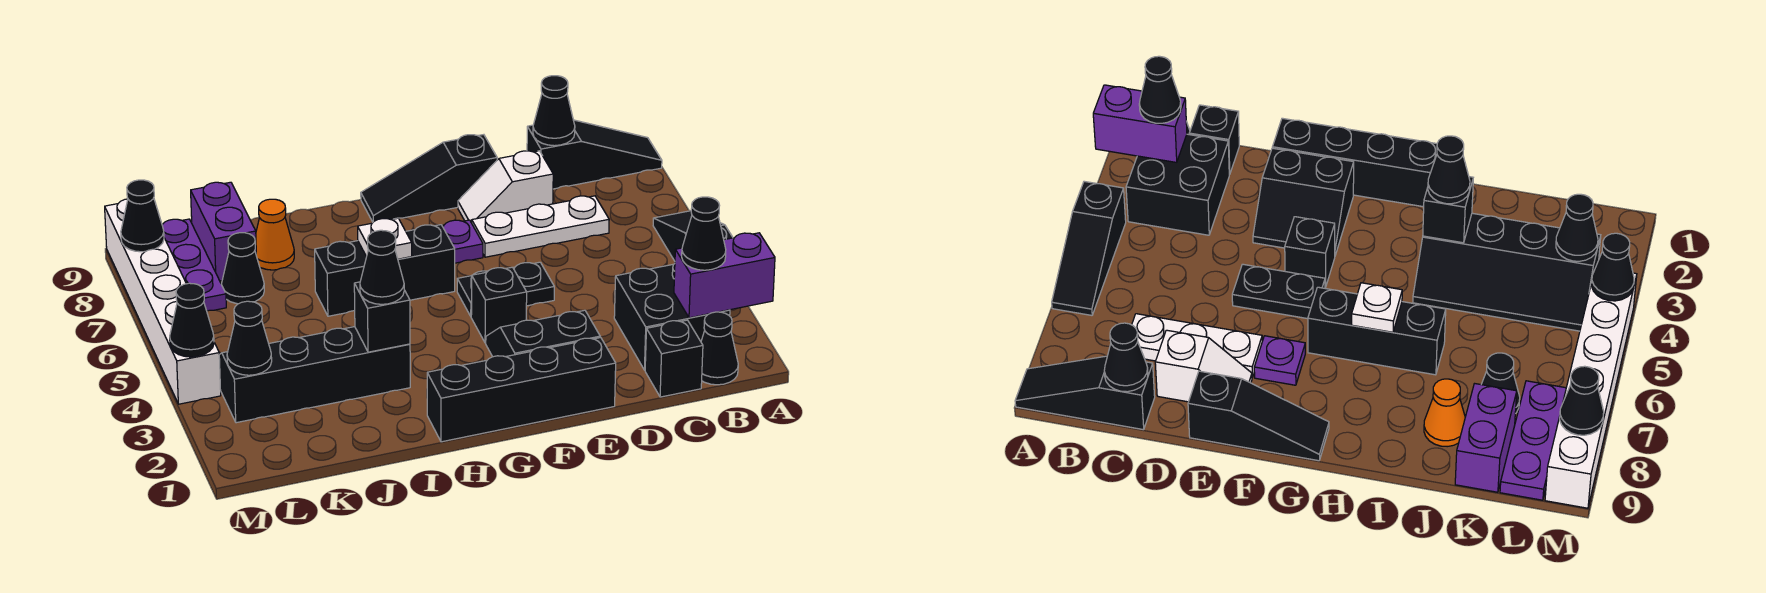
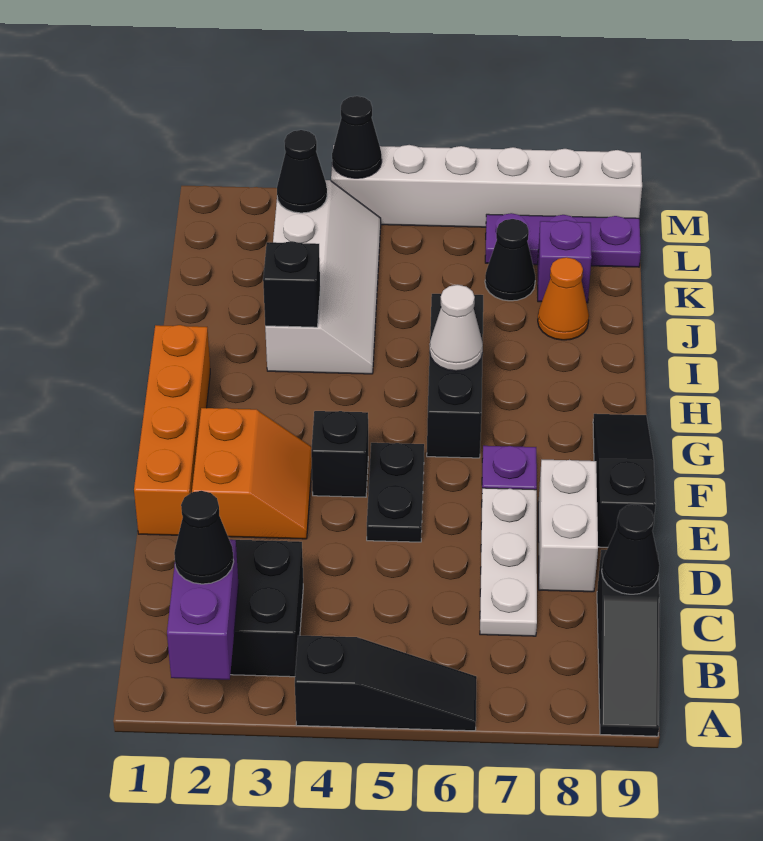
black 1x1 cone [701,312,738,385] -> none
black 1x1 brick [645,320,703,397] -> none
white 1x2 slope [458,151,553,223] -> white 1x2 brick [538,460,598,592]
black 1x4 brick [427,338,616,442] -> orange 1x4 brick [134,325,210,535]
black 2x2 slope [486,310,600,357] -> orange 2x2 slope [192,408,312,539]
white 1x1 plate [358,218,412,259] -> white 1x1 cone [430,285,483,371]
black 2x4 slope [219,327,410,423] -> white 2x4 slope [265,180,381,374]
black 1x1 cone [360,230,404,304] -> none
purple 1x2 brick [191,182,256,281] -> purple 1x1 brick [538,220,592,303]
black 1x1 cone [121,180,164,252] -> none

